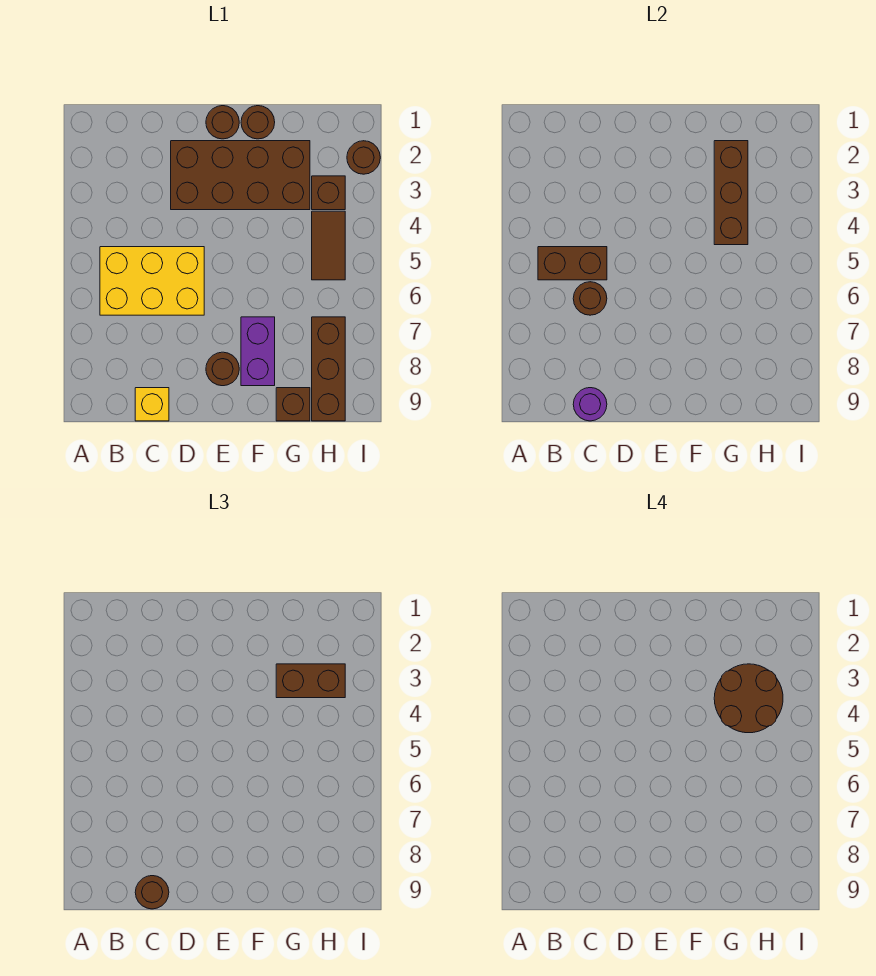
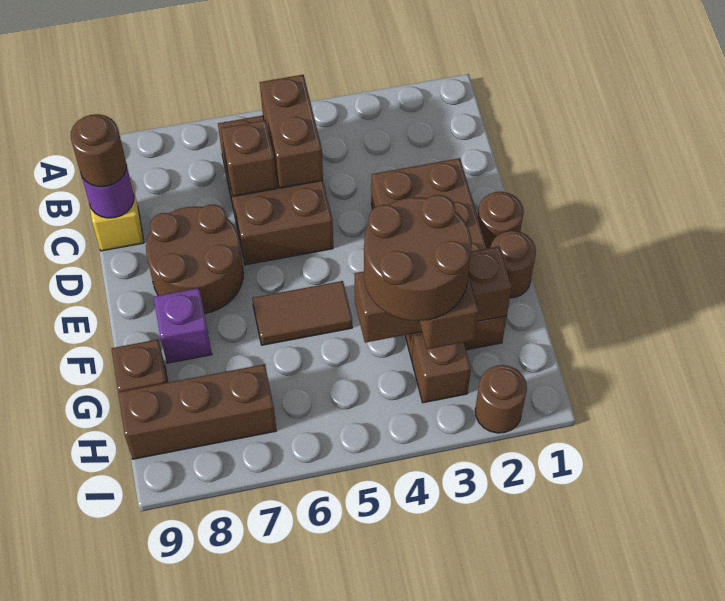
yellow 2x3 brick [100,247,204,315] -> brown 2x3 brick [218,115,333,265]
brown 1x1 round brick [573,282,607,315] -> brown 1x1 brick [221,120,277,196]
brown 1x1 round brick [206,352,239,386] -> brown 2x2 round brick [146,204,243,314]
purple 1x2 brick [241,317,275,386] -> purple 1x1 brick [154,288,212,363]
brown 1x2 tile [312,211,345,280] -> brown 1x2 tile moved to [252,281,352,345]

